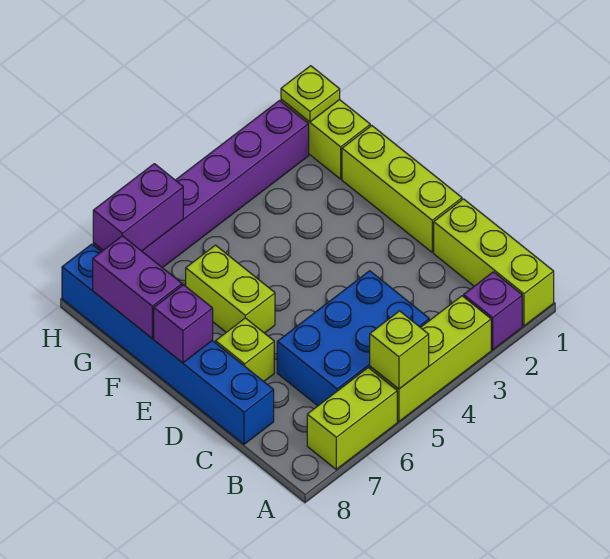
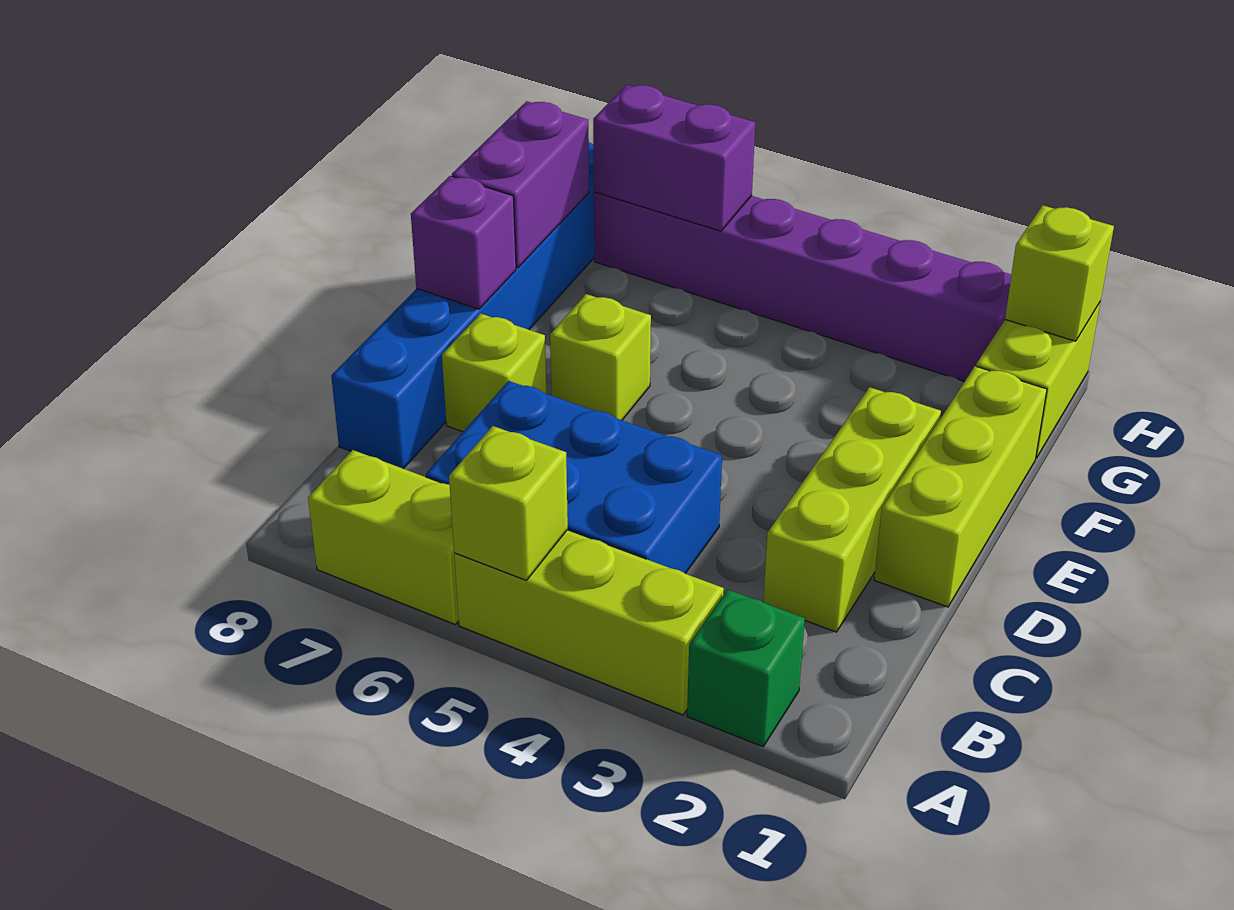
lime 1x3 brick [434,199,554,326] -> lime 1x3 brick moved to [763,387,941,632]
purple 1x1 brick [464,272,522,350] -> green 1x1 brick [687,589,805,747]
lime 1x2 brick [186,245,275,333] -> lime 1x1 brick [550,294,651,420]
lime 1x1 plate [281,66,340,122] -> lime 1x1 brick [1005,205,1114,341]

